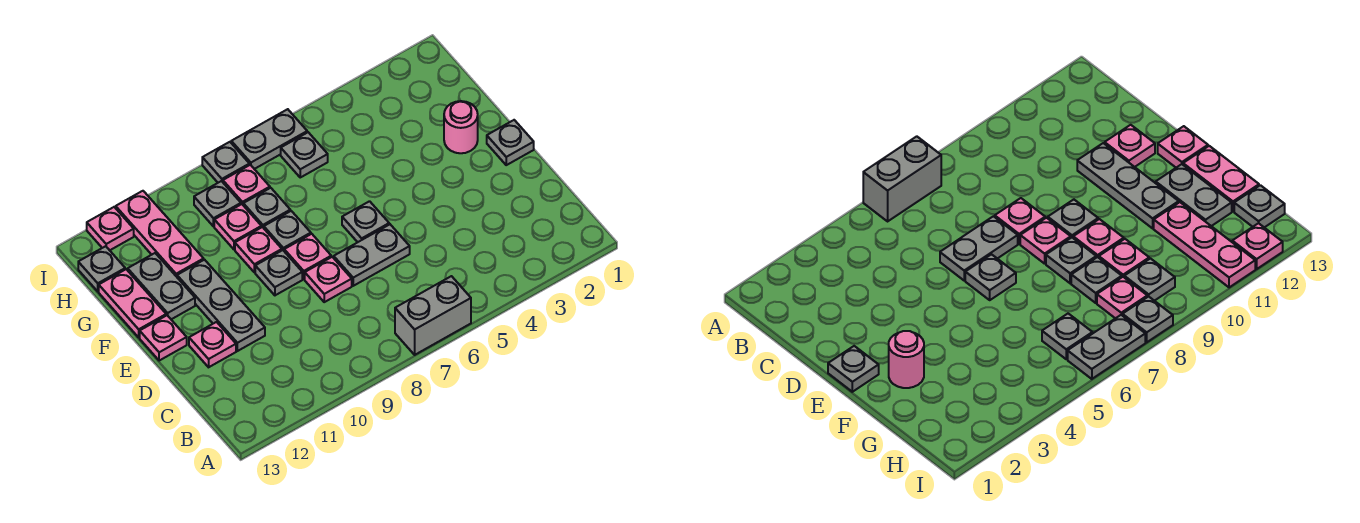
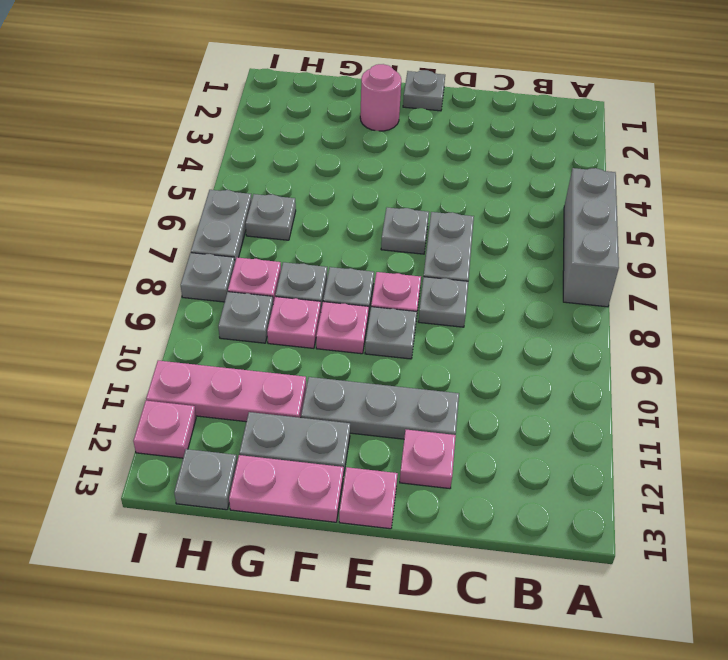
grey 1x2 brick [395,276,471,355] -> grey 1x3 brick [563,168,619,307]
pink 1x1 plate [305,257,352,302] -> grey 1x1 plate [418,277,468,327]

